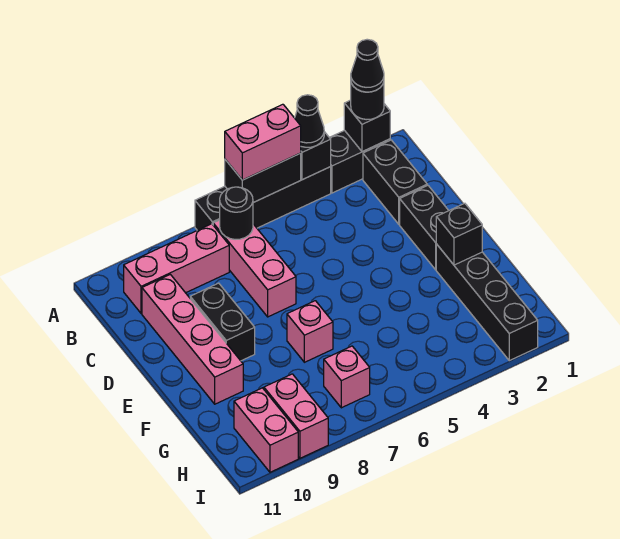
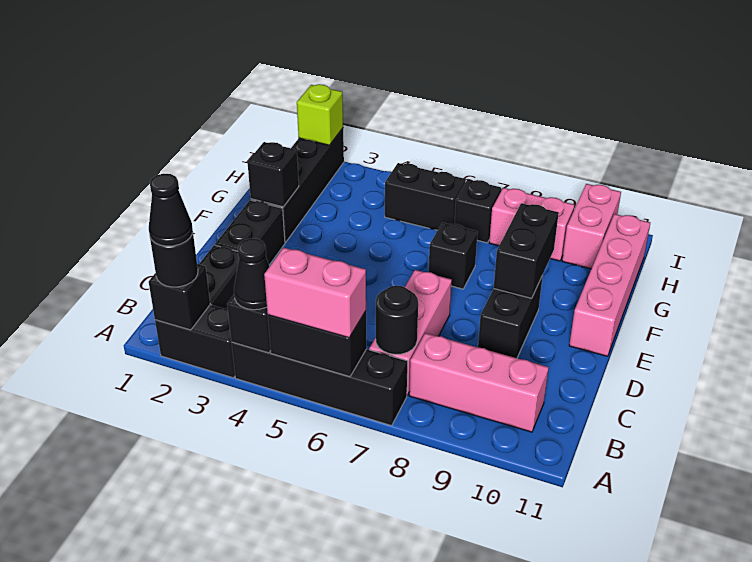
pink 1x4 brick [142,274,243,404] -> pink 1x4 brick moved to [569,214,650,356]
none -> black 1x2 brick [494,203,559,298]
pink 1x1 brick [287,301,333,362] -> black 1x1 brick [429,223,478,289]
none -> black 1x2 brick [385,163,466,230]
pink 1x1 brick [324,346,370,408] -> black 1x1 brick [454,179,501,243]
pink 1x2 brick [264,374,328,458] -> pink 1x2 brick turned to [489,188,574,261]
none -> lime 1x1 brick [297,84,343,145]

